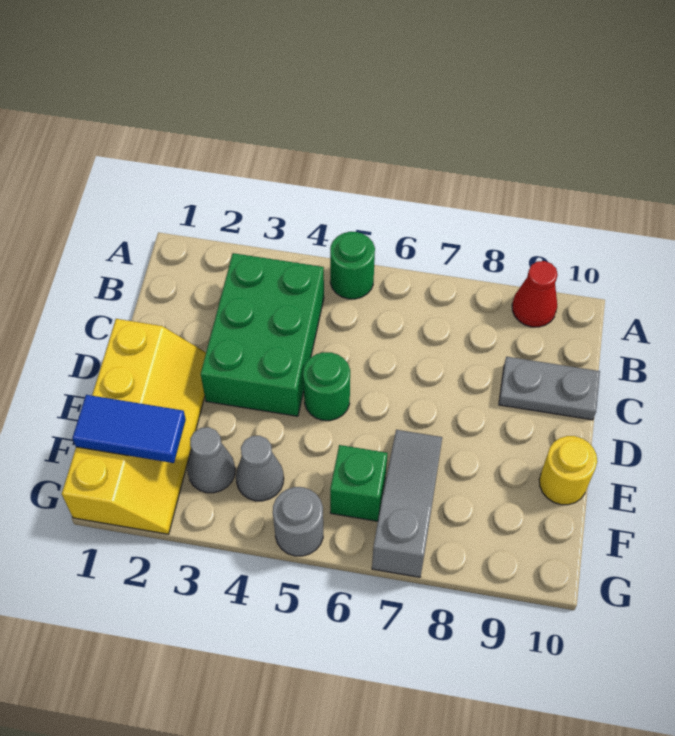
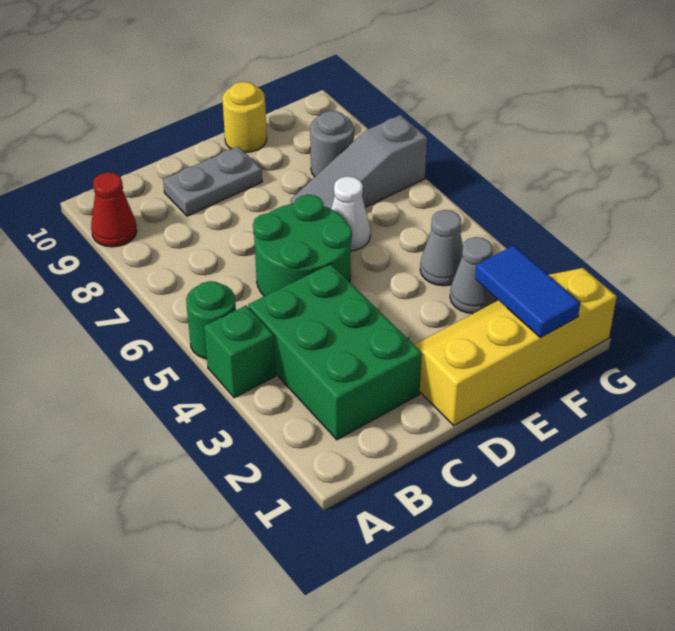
green 2x3 brick [201,253,324,416] -> green 2x3 brick turned to [248,264,422,440]
grey 1x2 plate [499,357,600,420] -> grey 1x2 plate turned to [163,147,262,216]
green 1x1 round brick [303,352,350,421] -> green 2x2 round brick [253,195,352,296]
none -> white 1x1 cone [331,176,371,251]
green 1x1 brick [330,445,387,521] -> green 1x1 brick moved to [204,306,275,398]
grey 1x1 round brick [273,487,323,556] -> grey 1x1 round brick moved to [310,111,354,177]

